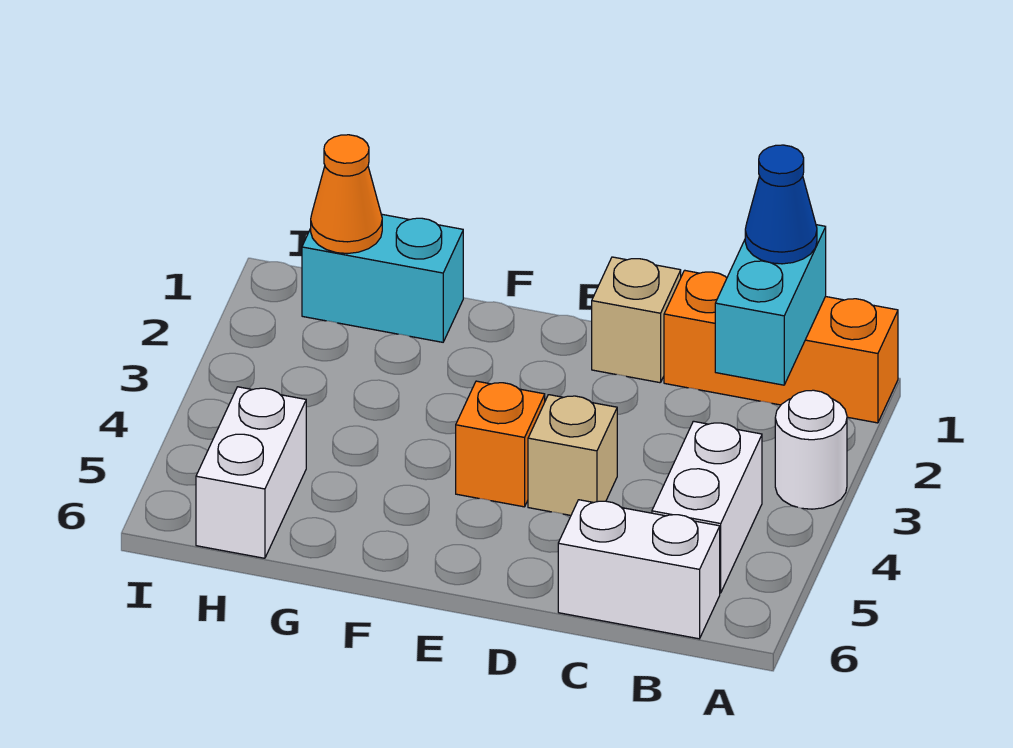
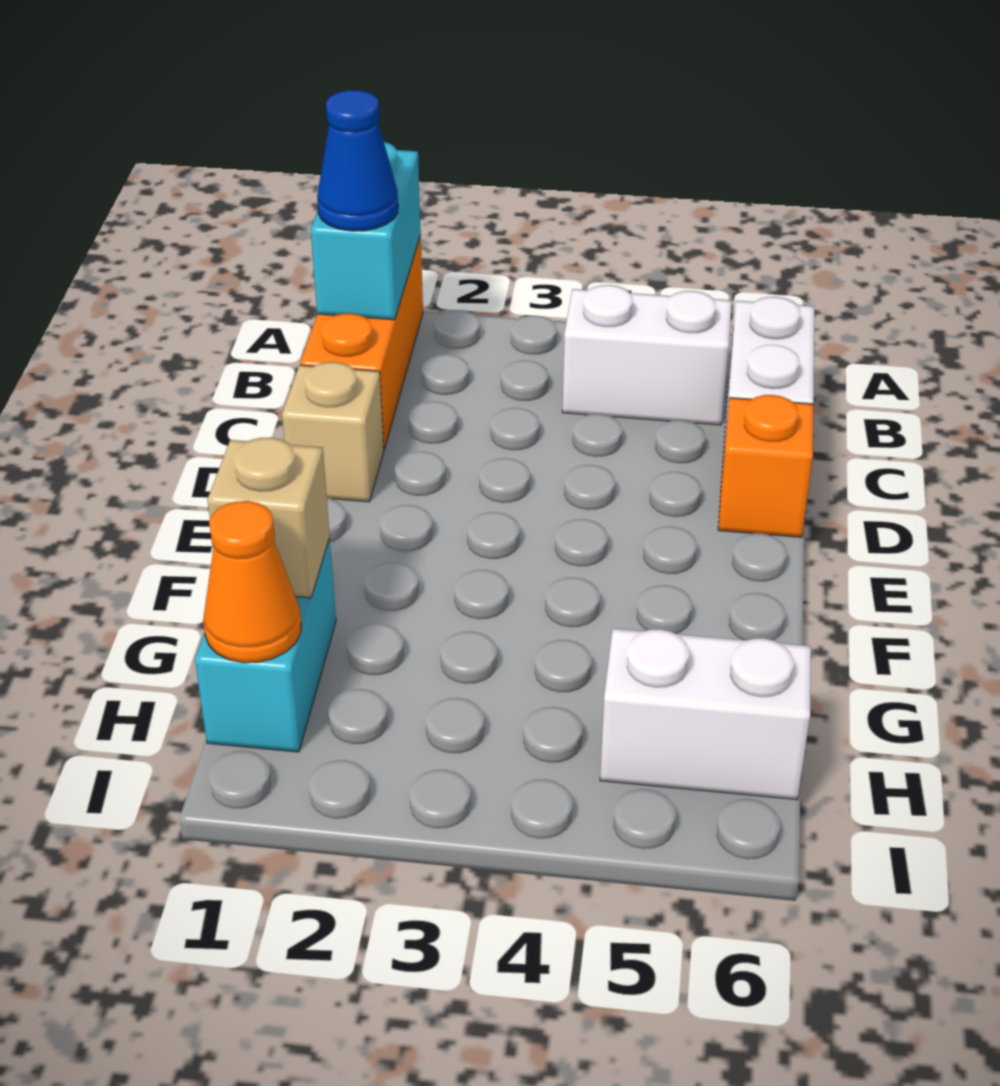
white 1x1 round brick [775,390,847,509] -> none
cyan 1x2 brick [715,225,826,385] -> cyan 1x2 brick turned to [311,142,421,320]
tan 1x1 brick [528,395,617,515] -> tan 1x1 brick moved to [207,437,330,598]
orange 1x1 brick [456,381,545,507] -> orange 1x1 brick moved to [718,395,813,537]

